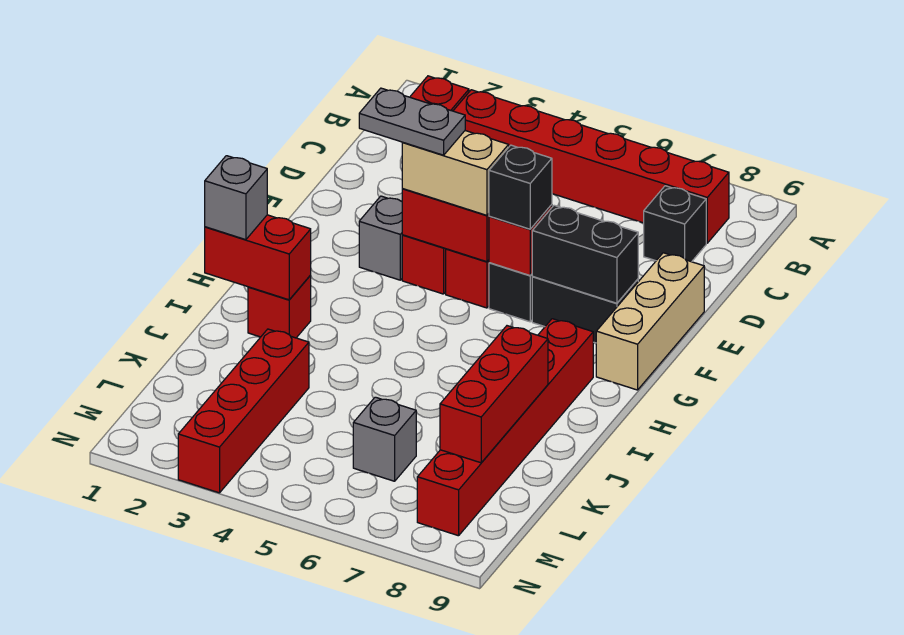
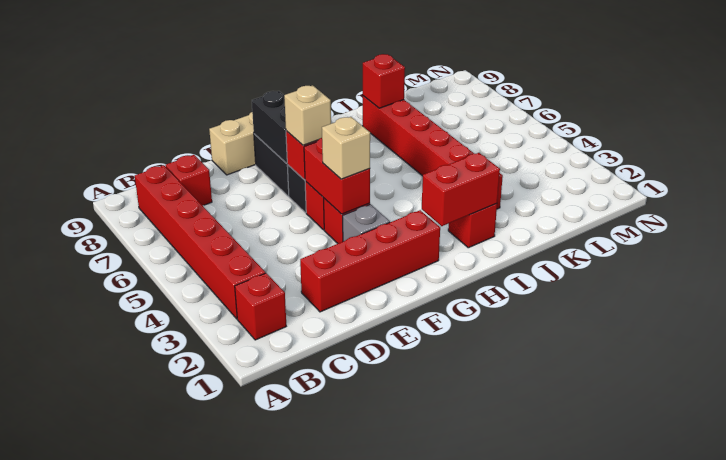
black 1x1 brick [644,186,706,262] -> red 1x1 brick [165,155,212,206]
grey 1x2 plate [359,88,465,155] -> none
tan 1x2 brick [402,131,509,215] -> tan 1x1 brick [322,117,370,179]
black 1x1 brick [489,145,552,229] -> tan 1x1 brick [284,85,331,145]
red 1x6 brick [417,319,594,536] -> red 1x6 brick turned to [363,96,503,209]
red 1x2 brick [205,215,311,300] -> red 1x2 brick turned to [422,153,500,226]
grey 1x1 brick [205,156,267,240] -> none
red 1x3 brick [440,326,548,463] -> red 1x1 brick [363,54,405,108]
red 1x4 brick [178,329,309,493] -> red 1x4 brick moved to [300,210,440,312]
grey 1x1 brick [353,397,416,481] -> none

